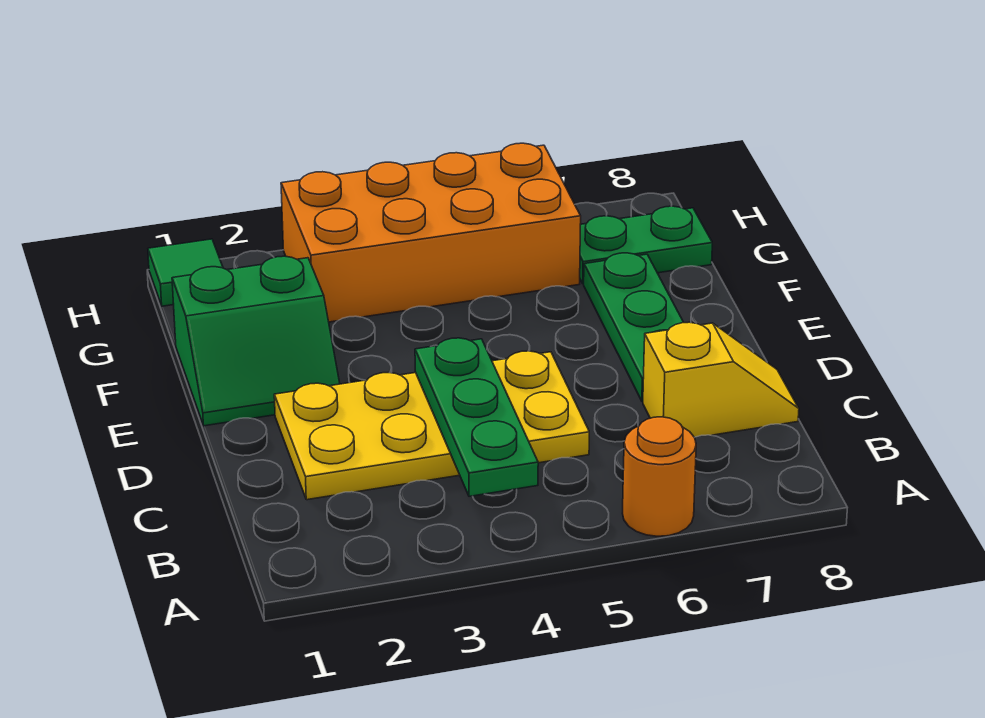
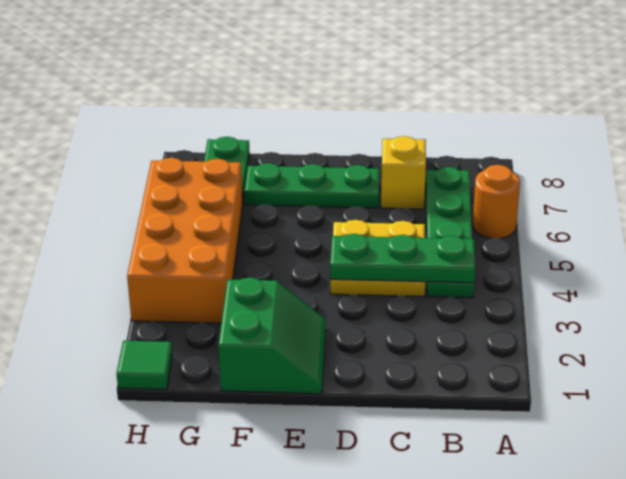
none -> green 1x4 plate [426,167,474,298]
yellow 2x4 plate [274,351,589,500] -> yellow 2x2 plate [330,220,425,297]

